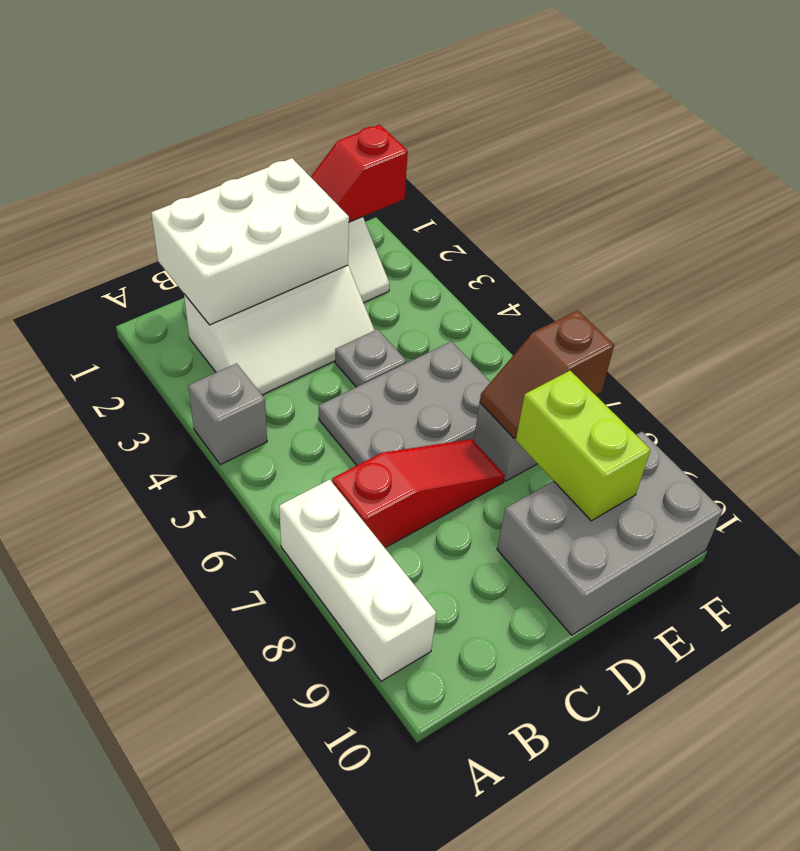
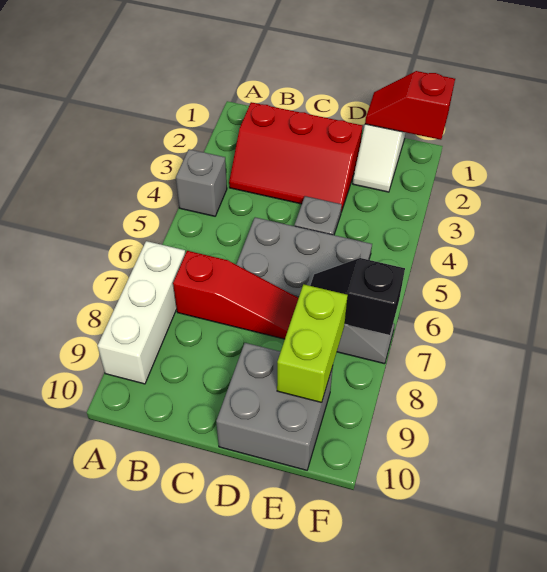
white 2x3 brick [151,158,349,325] -> none
white 2x3 slope [184,265,375,395] -> red 2x3 slope [229,102,363,212]
grey 2x3 brick [497,432,723,635] -> grey 2x2 brick [216,343,333,470]
brown 1x2 slope [480,310,614,438] -> black 1x2 slope [310,258,405,335]

